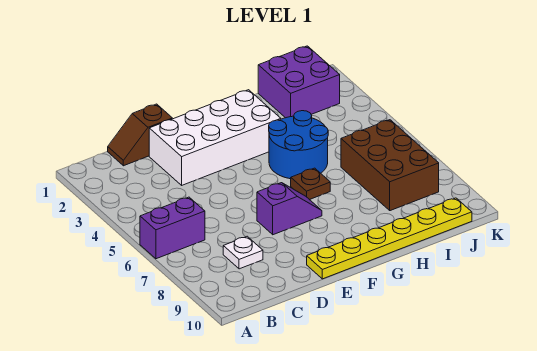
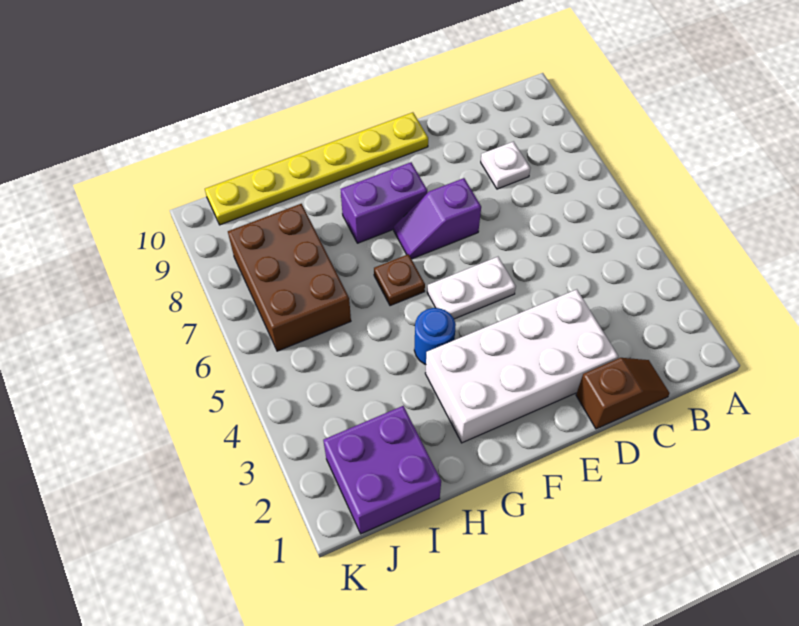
purple 1x2 brick [140,197,205,259] -> purple 1x2 brick moved to [341,162,427,243]
none -> white 1x2 plate [427,257,516,319]
blue 2x2 round brick [269,111,328,179] -> blue 1x1 round brick [414,308,456,364]

